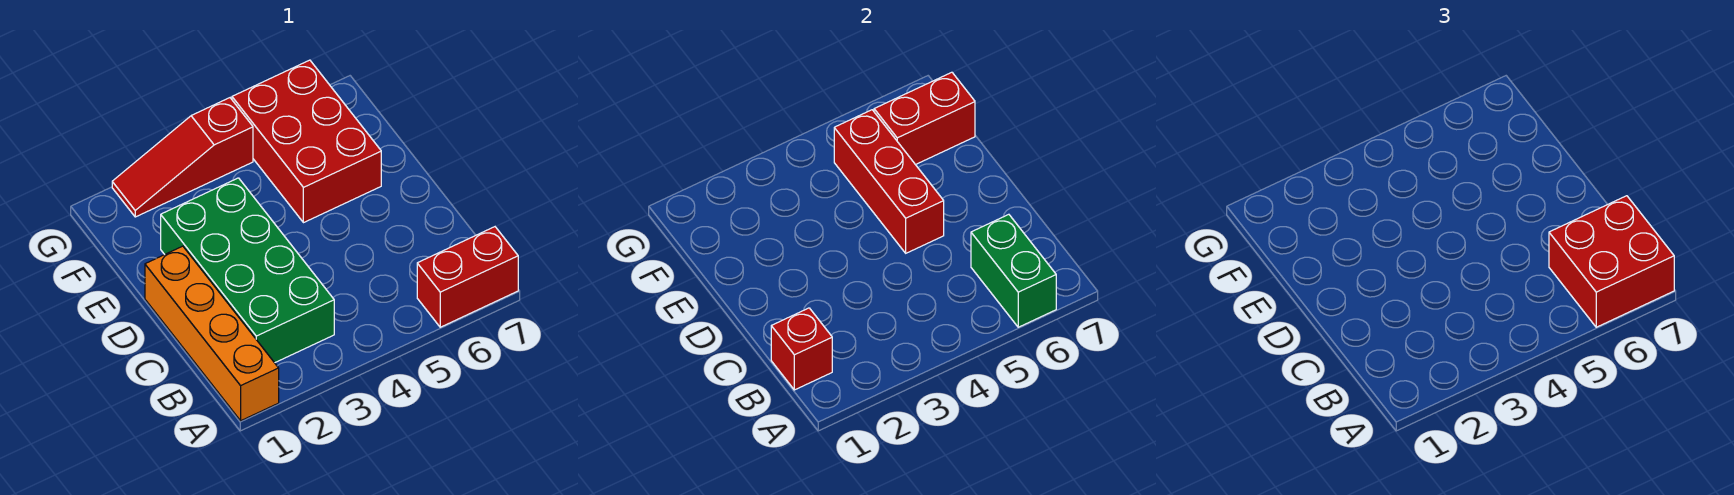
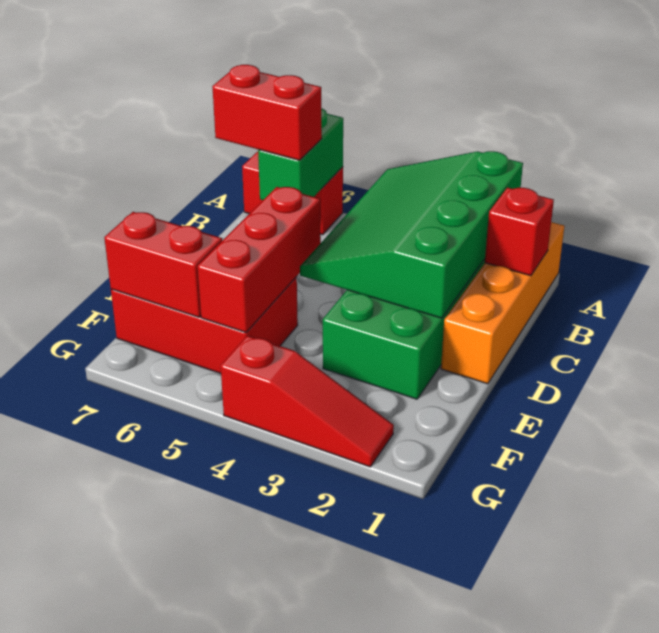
none -> green 3x4 slope [300,151,523,318]
red 2x2 brick [1549,196,1674,327] -> red 1x2 brick [212,65,322,160]
red 2x3 brick [232,60,381,223] -> red 2x3 brick turned to [111,277,298,373]

